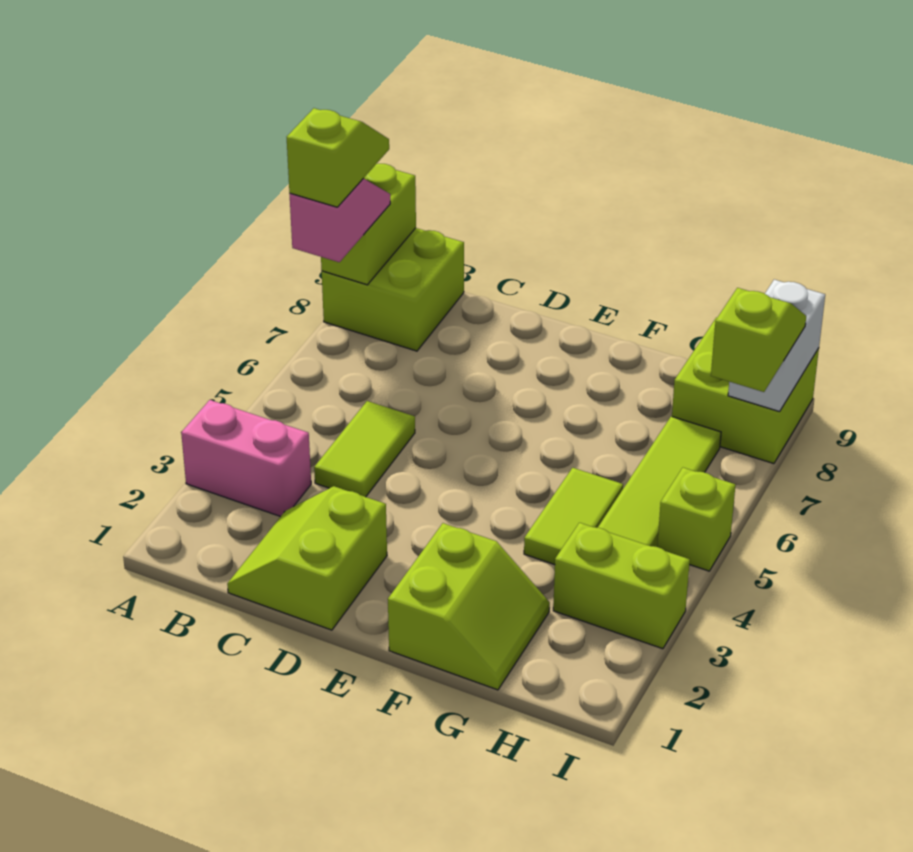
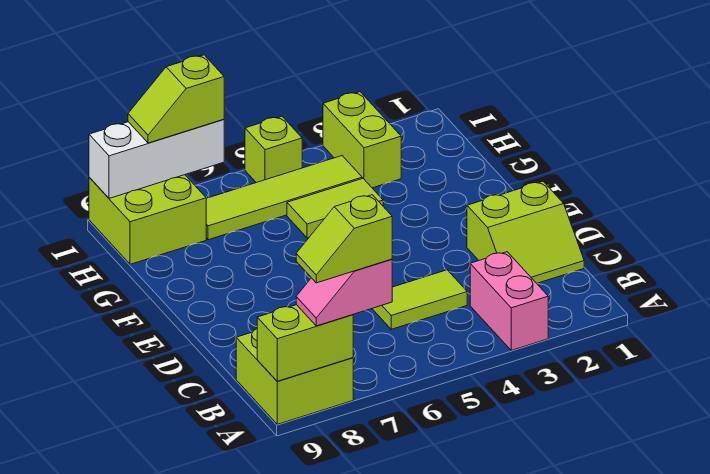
lime 2x2 slope [388,523,550,690] -> none
white 1x2 brick [728,280,825,412] -> white 1x3 brick [89,119,224,198]

